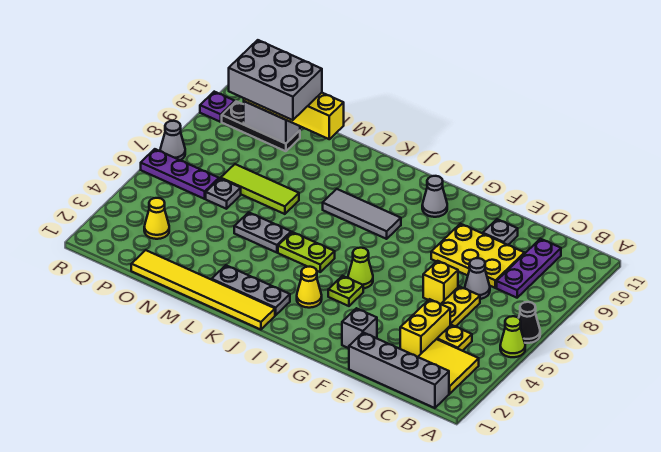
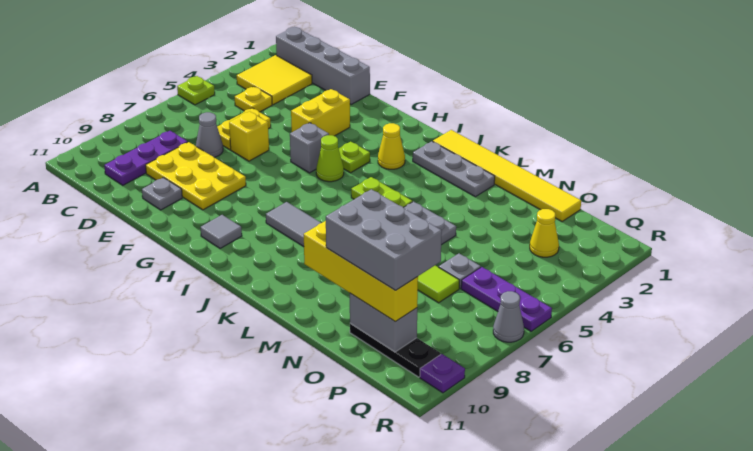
lime 1x1 cone [500,316,525,357] -> lime 1x1 plate [177,76,215,105]
black 1x1 cone [519,302,540,343] -> none
yellow 1x2 brick [400,299,450,357] -> yellow 1x2 brick moved to [291,89,350,136]
grey 1x1 brick [342,308,377,348] -> grey 1x1 brick moved to [290,123,329,173]
grey 1x1 cone [422,176,447,217] -> grey 1x1 tile [200,215,242,248]

